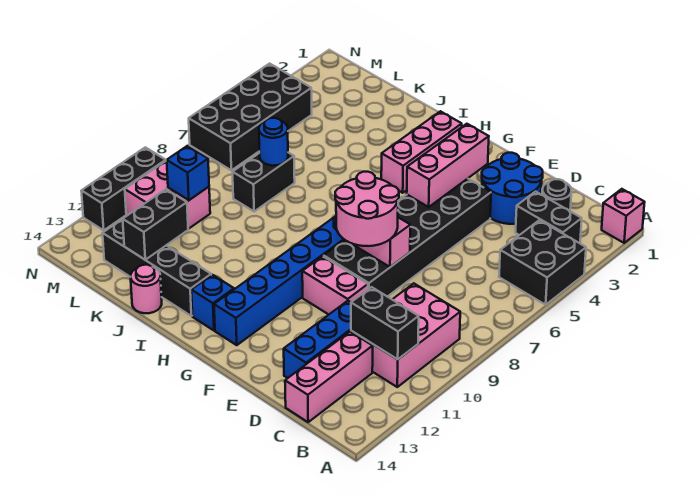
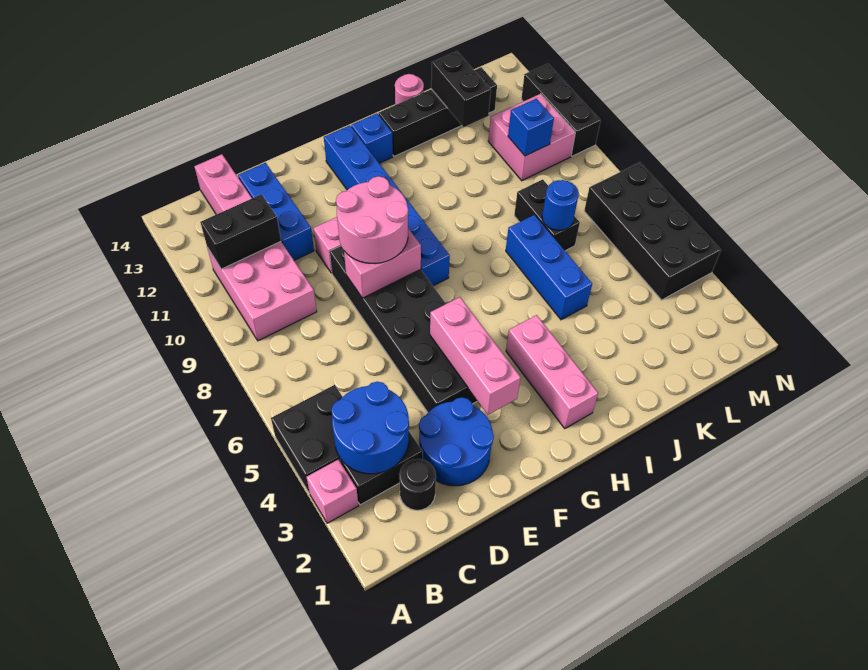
pink 1x1 brick [602,189,645,243] -> pink 1x1 brick moved to [307,459,358,523]
none -> blue 2x2 round brick [331,382,409,474]
none -> blue 1x3 brick [506,215,592,320]

